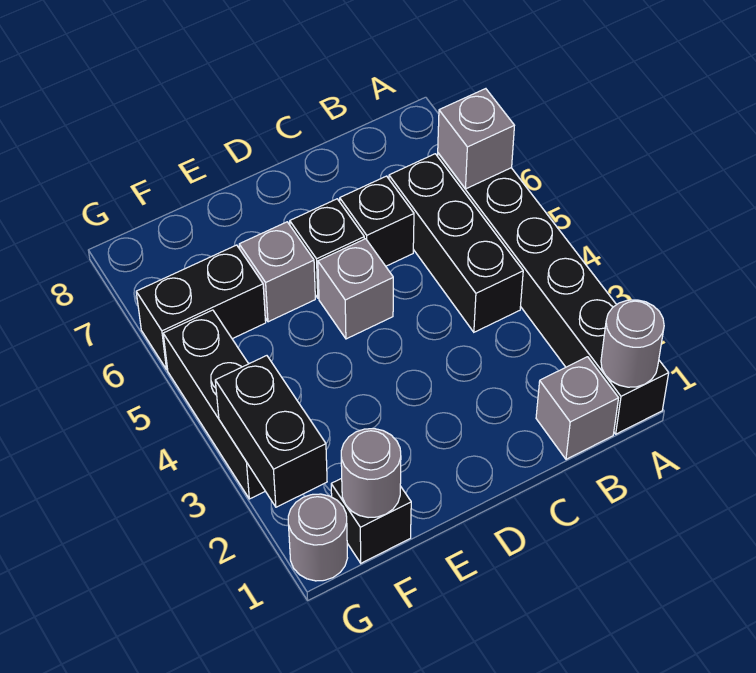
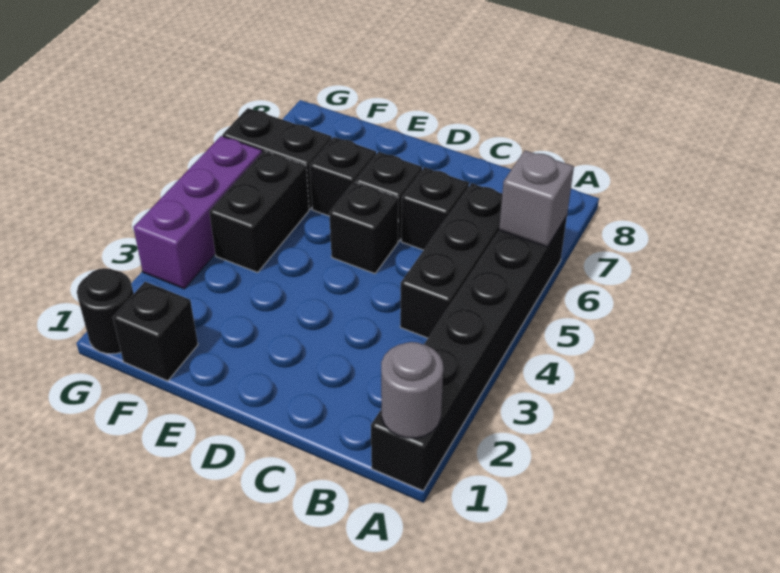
grey 1x1 brick [536,357,618,459] -> none
grey 1x1 brick [318,239,393,339] -> black 1x1 brick [329,182,398,274]
grey 1x1 brick [239,222,315,322] -> black 1x1 brick [310,137,376,216]
grey 1x1 round brick [341,429,401,518] -> none
grey 1x1 round brick [288,494,347,581] -> black 1x1 round brick [77,268,134,354]
black 1x2 brick [215,356,327,507] -> black 1x2 brick moved to [209,151,309,272]
black 1x3 brick [163,310,265,499] -> purple 1x3 brick [133,136,262,289]

